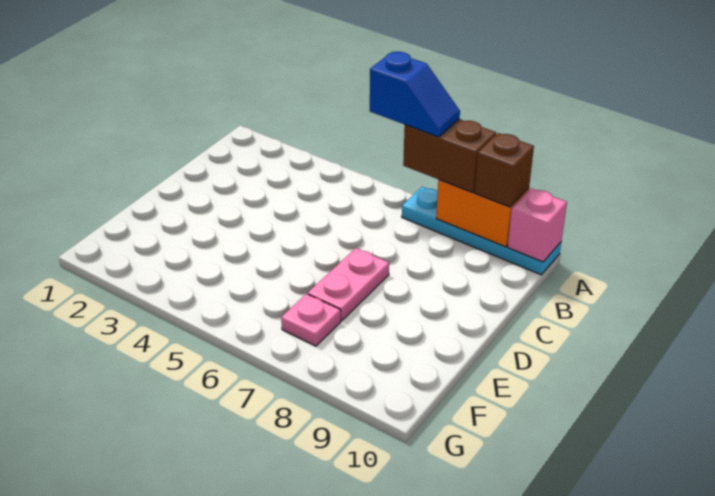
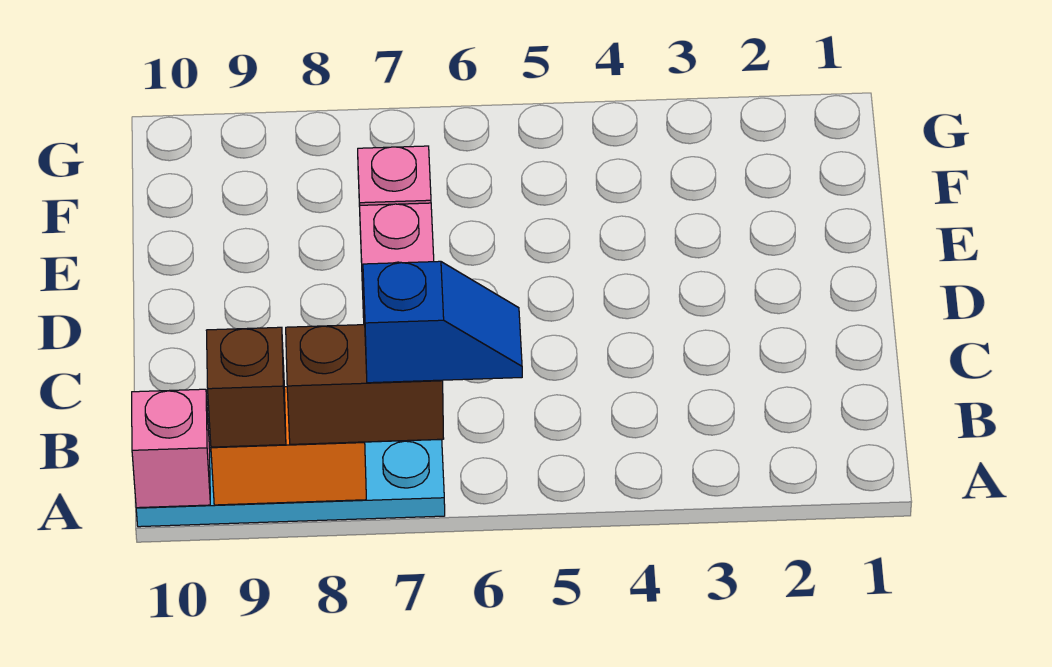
blue 1x2 slope [370,52,460,137] -> blue 1x2 slope turned to [363,261,522,383]

